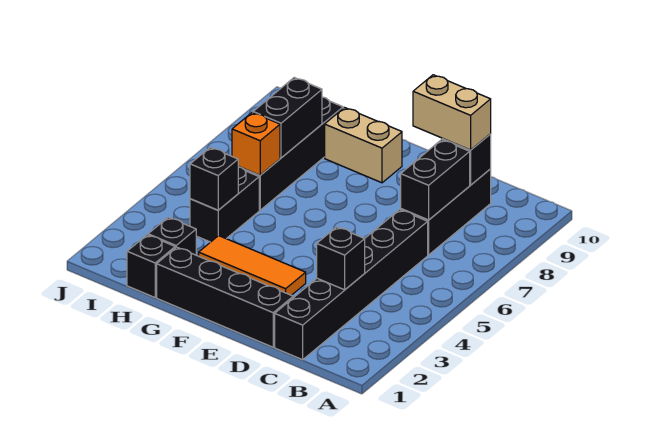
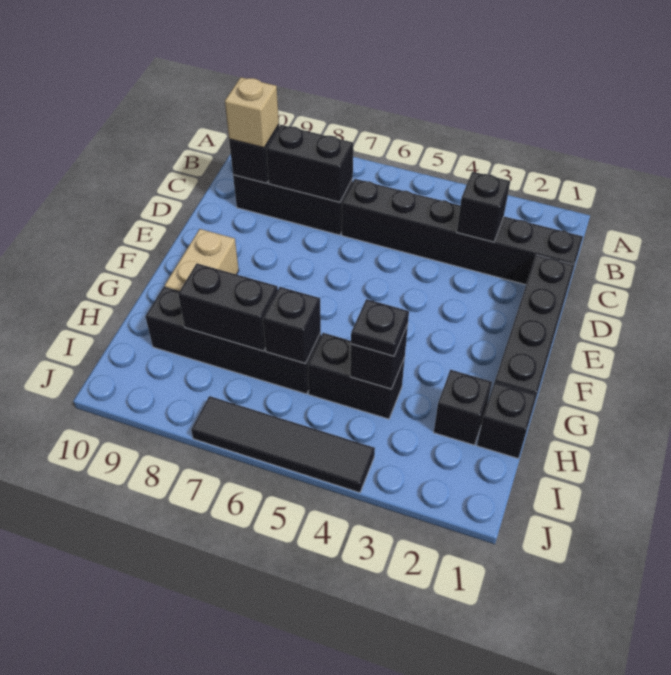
tan 1x2 brick [413,75,491,150] -> tan 1x1 brick [225,77,279,148]
orange 1x3 tile [199,236,306,295] -> none
none -> black 1x1 plate [351,299,409,356]
orange 1x1 brick [232,113,280,175] -> black 1x1 brick [263,287,321,364]
none -> black 1x4 tile [191,396,375,493]

